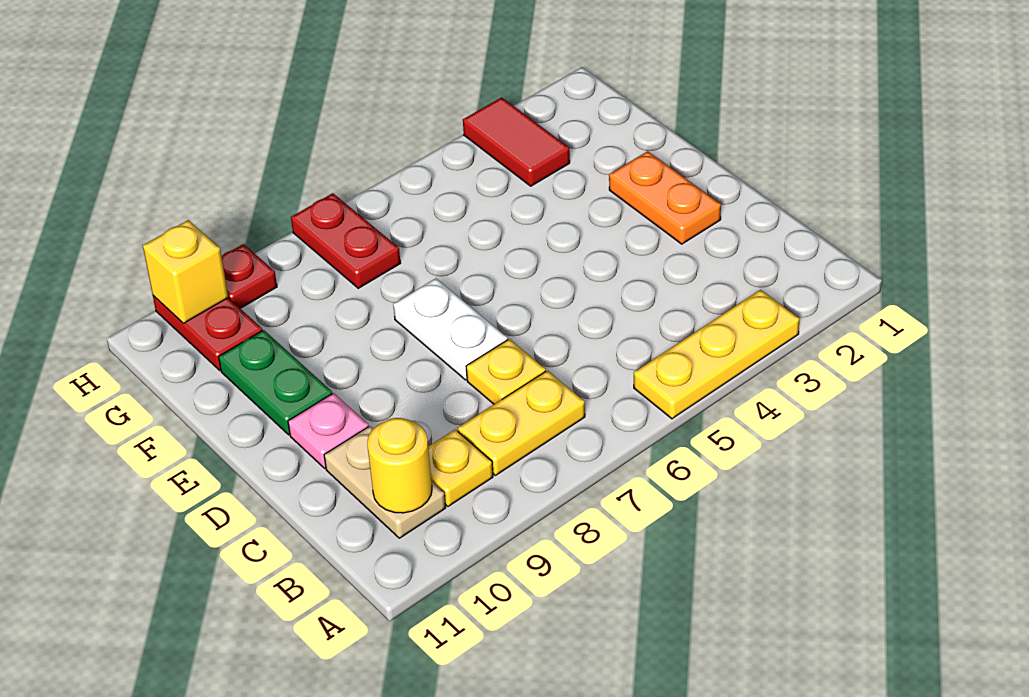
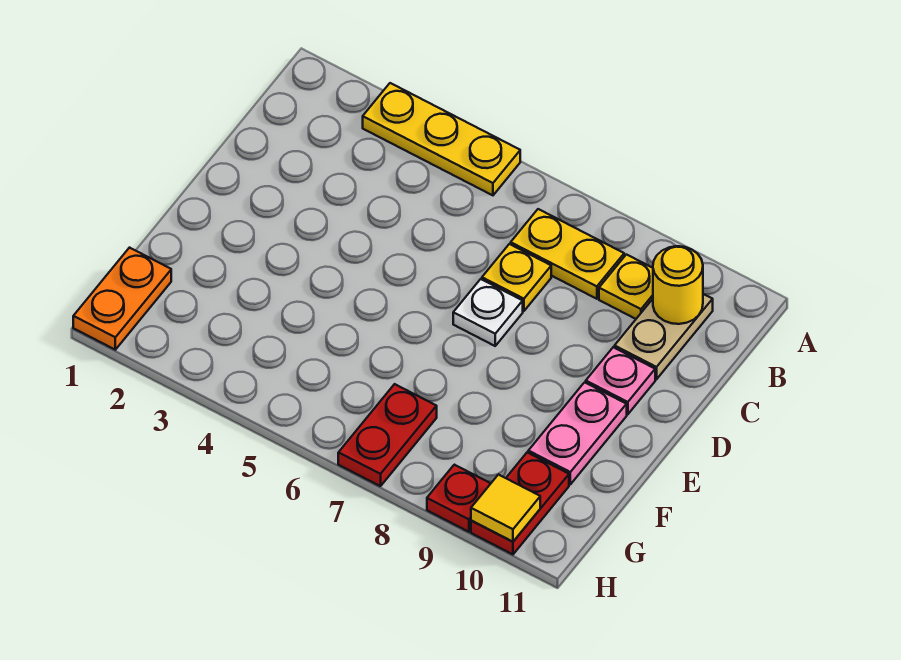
orange 1x2 plate [609,151,721,244] -> orange 1x2 plate moved to [73,248,171,350]
white 1x2 plate [393,279,508,380] -> white 1x1 plate [453,279,523,346]
green 1x2 plate [219,330,332,435] -> pink 1x2 plate [528,382,627,484]
red 1x2 tile [463,97,570,186] -> none
yellow 1x1 brick [143,220,228,323] -> yellow 1x1 tile [471,475,540,542]

